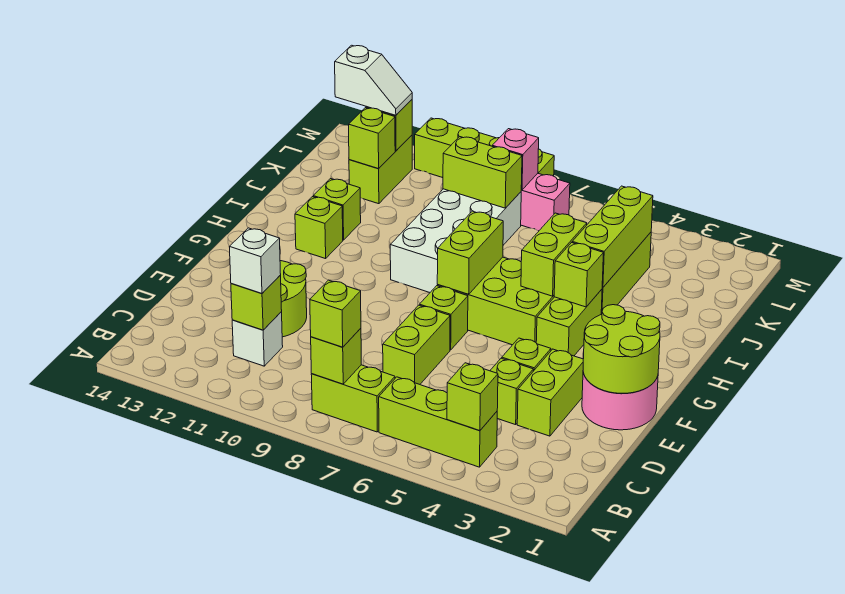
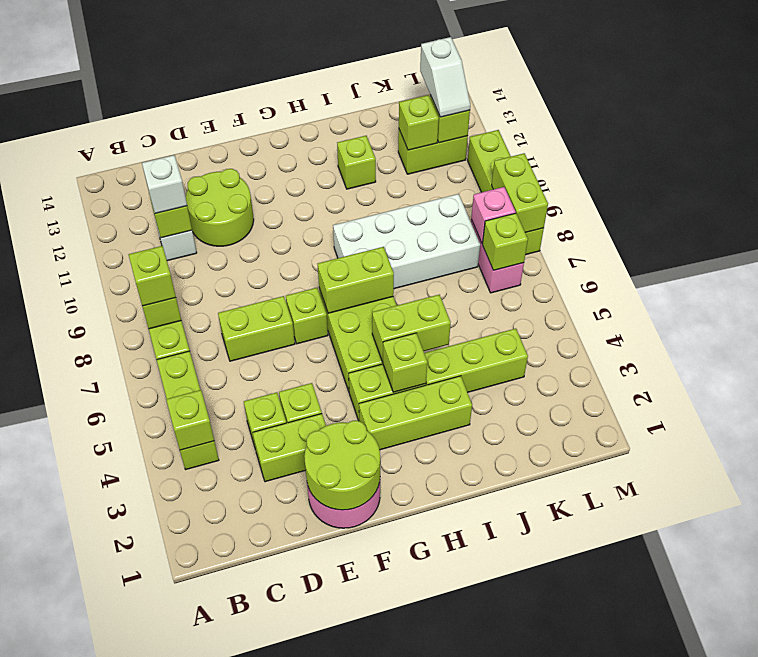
lime 1x1 brick [295,197,343,259] -> lime 1x1 brick moved to [482,213,528,270]
lime 1x3 brick [572,186,653,287] -> lime 1x3 brick moved to [359,376,472,450]
lime 1x2 brick [443,137,522,208] -> lime 1x2 brick moved to [492,153,548,233]

